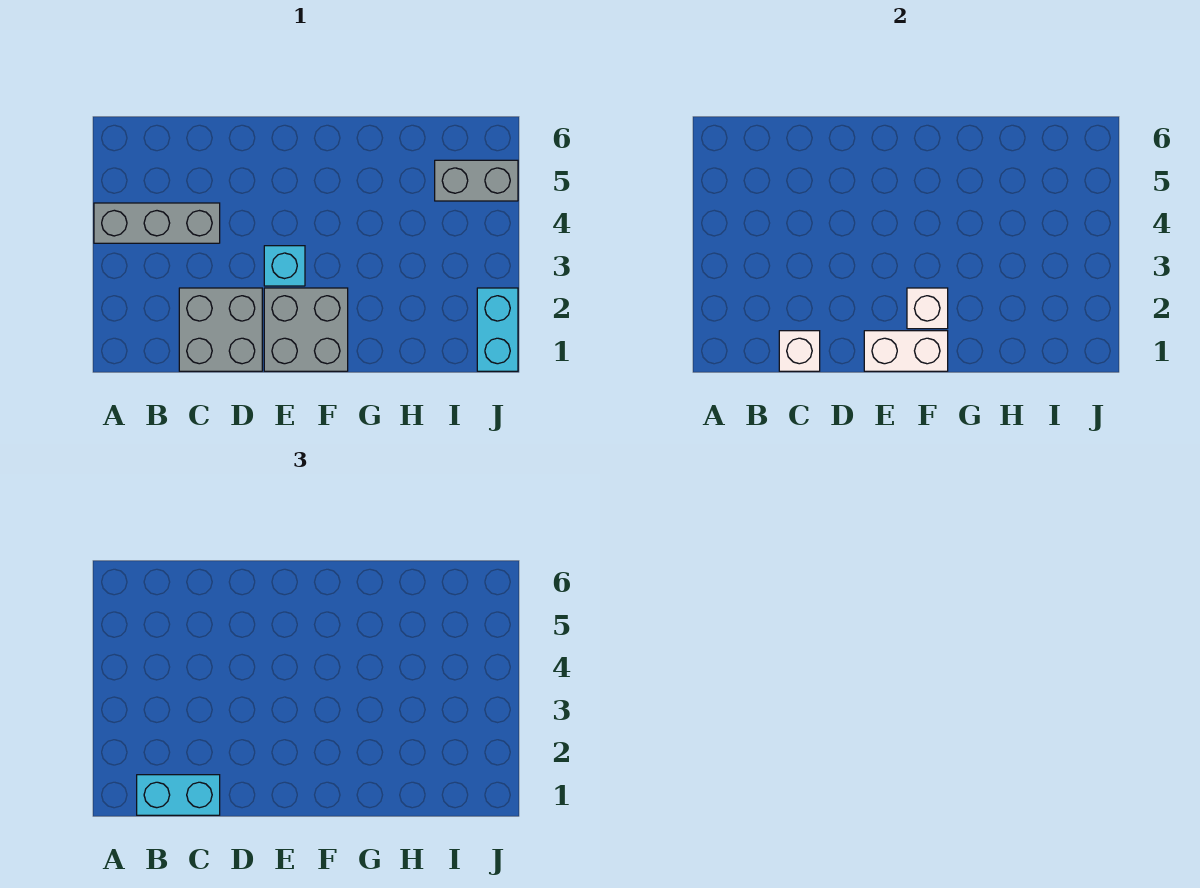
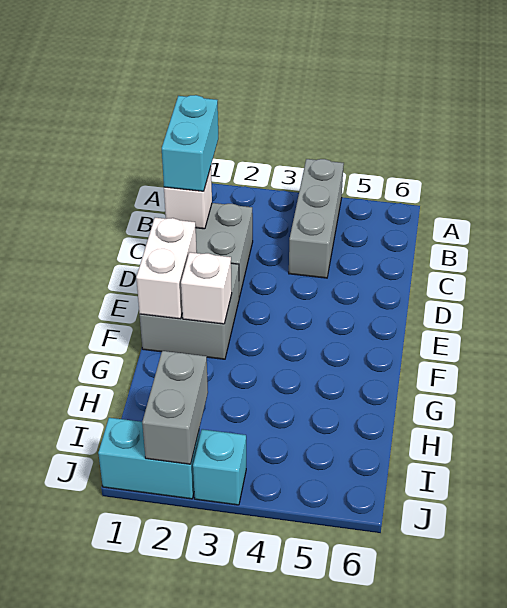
cyan 1x1 brick [264,246,305,286] -> cyan 1x1 brick moved to [193,429,246,505]
grey 1x2 brick [435,160,518,201] -> grey 1x2 brick moved to [142,351,208,464]

